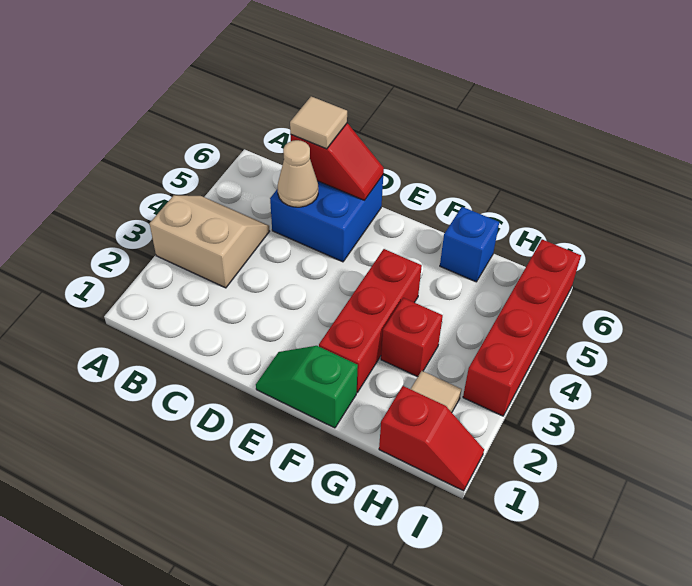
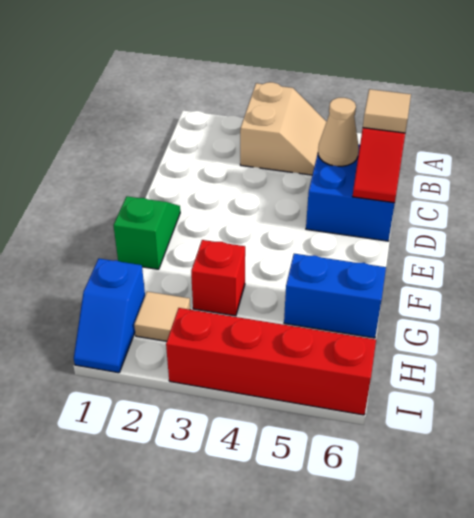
red 1x3 brick [319,249,422,393] -> none
blue 1x1 brick [440,207,499,282] -> blue 1x2 brick [284,254,386,338]
red 1x2 slope [379,386,484,491] -> blue 1x2 slope [74,259,145,373]

